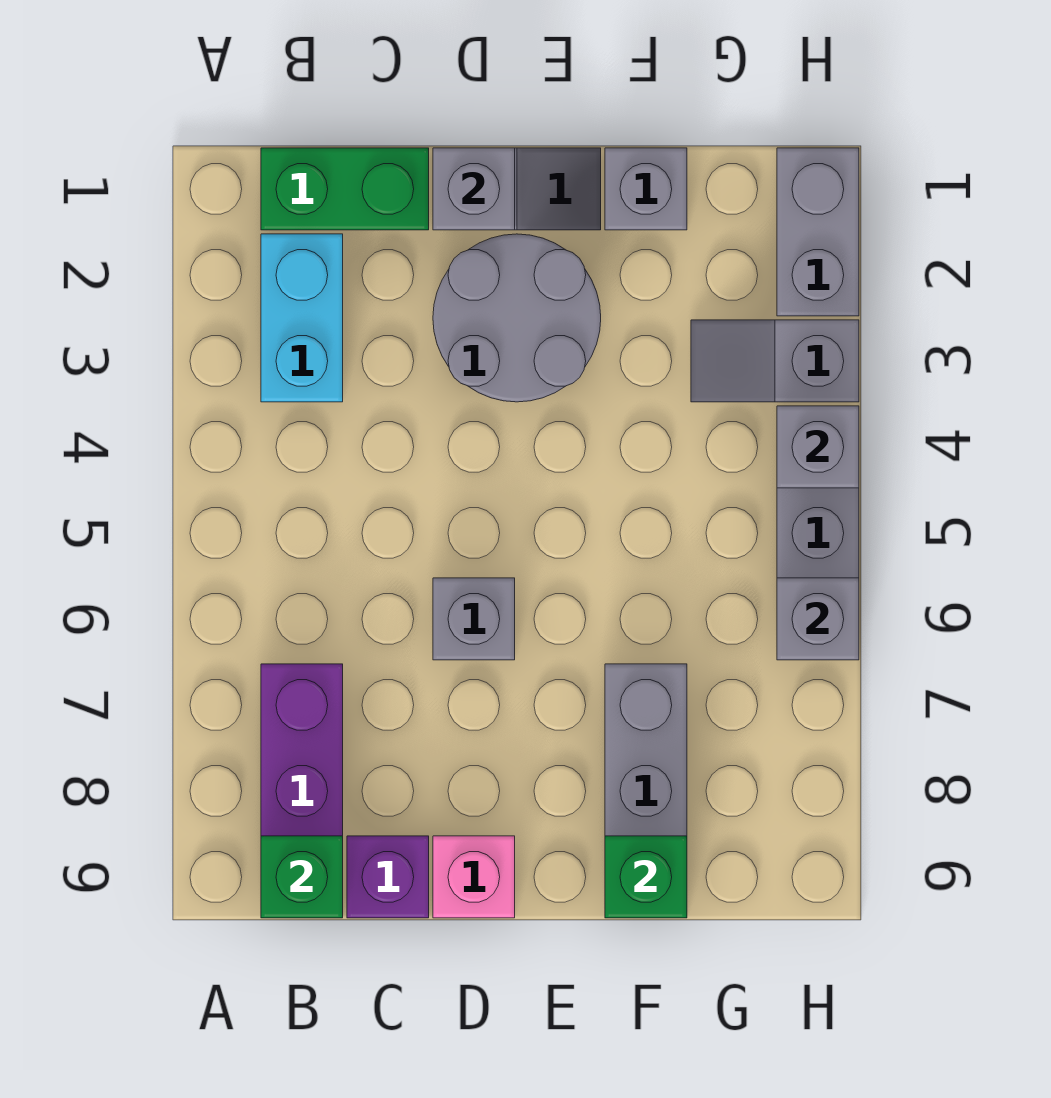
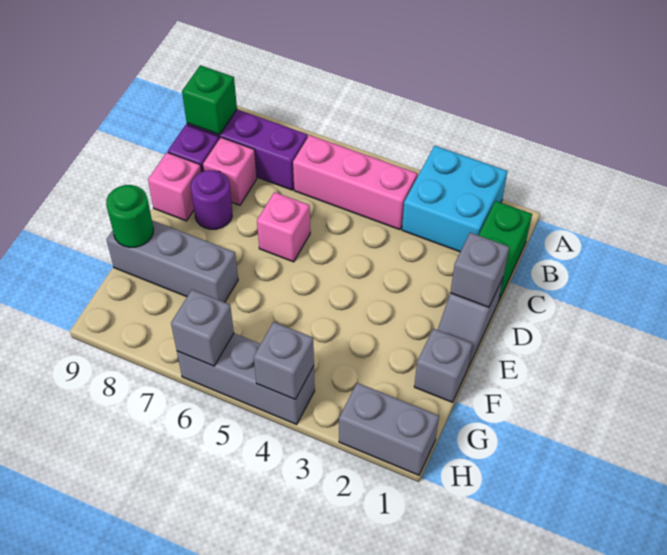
cyan 1x2 brick [261,234,343,402] -> cyan 2x2 brick [402,146,507,252]
none -> pink 1x3 brick [293,135,417,230]
none -> pink 1x1 brick [203,137,257,205]
grey 2x2 round brick [433,234,601,402] -> none
grey 1x1 brick [433,578,515,660] -> pink 1x1 brick [257,192,310,262]
none -> purple 1x1 round brick [191,170,232,229]
green 1x1 brick [605,836,687,918] -> green 1x1 round brick [106,185,154,247]
grey 1x2 slope [691,320,859,402] -> none

